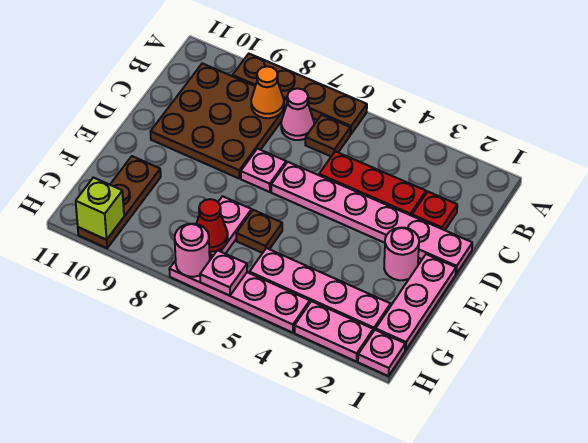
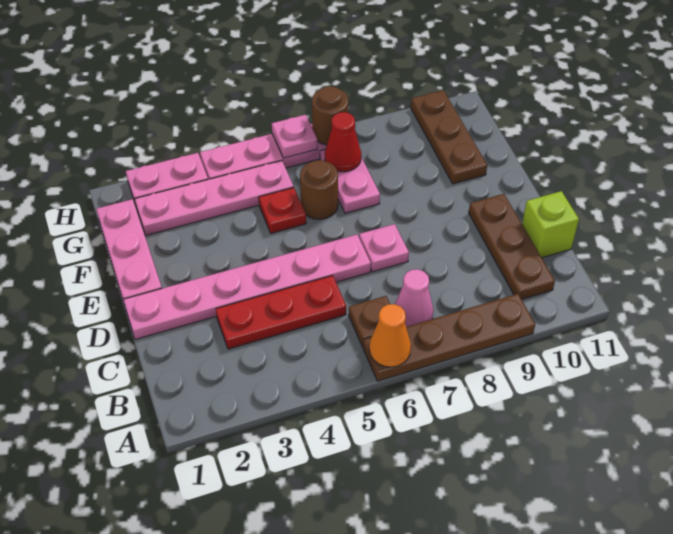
brown 3x3 plate [150,63,288,178] -> brown 1x3 plate [469,194,555,299]
orange 1x1 cone [251,66,284,118] -> orange 1x1 cone moved to [369,304,411,367]
red 1x1 plate [412,192,457,230] -> red 1x1 plate moved to [259,188,306,233]
pink 1x1 round brick [384,228,419,280] -> none
brown 1x1 plate [236,210,282,253] -> brown 1x1 round brick [300,160,338,219]
pink 1x1 plate [358,330,405,376] -> none
pink 1x1 round brick [175,224,210,277] -> brown 1x1 round brick [312,86,349,145]
lime 1x1 brick [76,178,124,240] -> lime 1x1 brick moved to [522,191,579,258]

